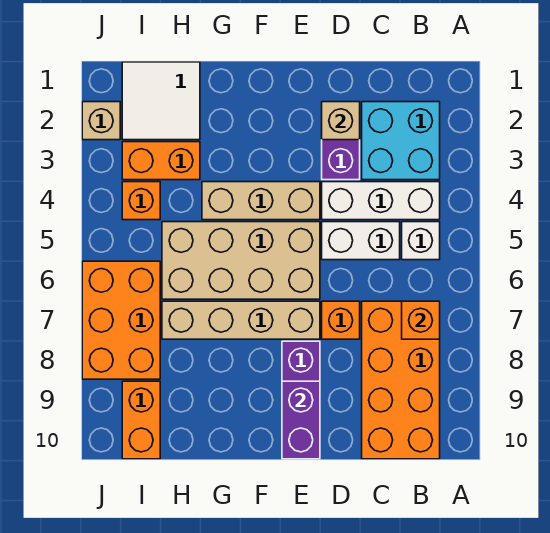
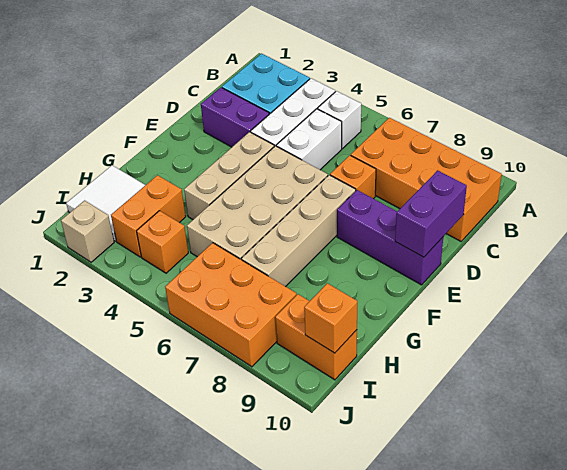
orange 1x1 brick [402,301,440,339] -> orange 1x1 brick moved to [304,283,357,353]
tan 1x1 brick [322,102,360,140] -> none
purple 1x2 brick [282,381,320,459] -> purple 1x2 brick turned to [395,170,467,257]

